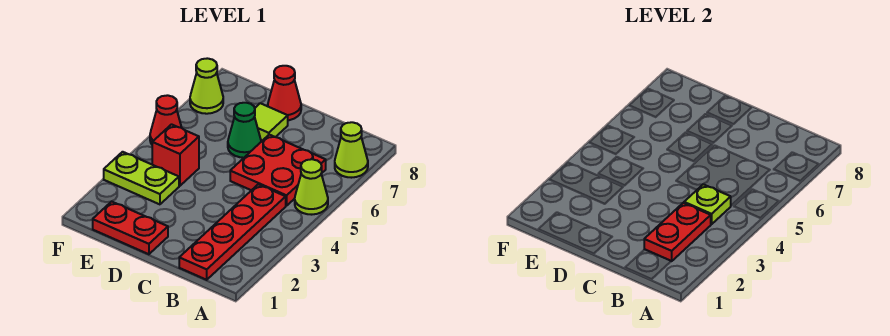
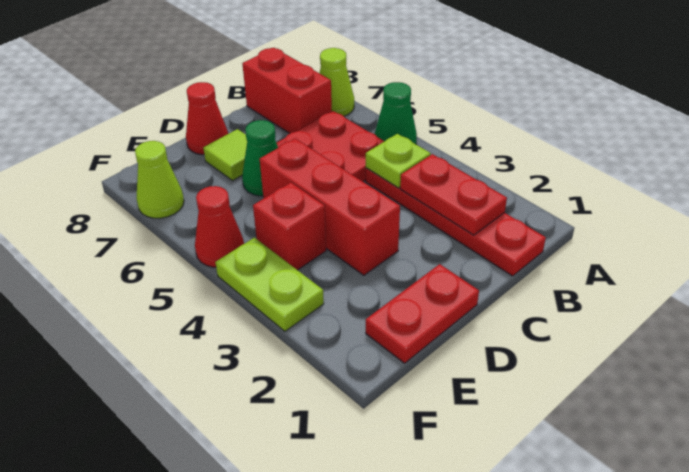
lime 1x1 cone [295,159,328,215] -> green 1x1 cone [375,82,417,144]
none -> red 1x2 brick [242,48,332,134]
none -> red 1x3 brick [260,138,400,275]
lime 1x2 plate [104,152,179,204] -> lime 1x2 plate turned to [216,238,324,331]

